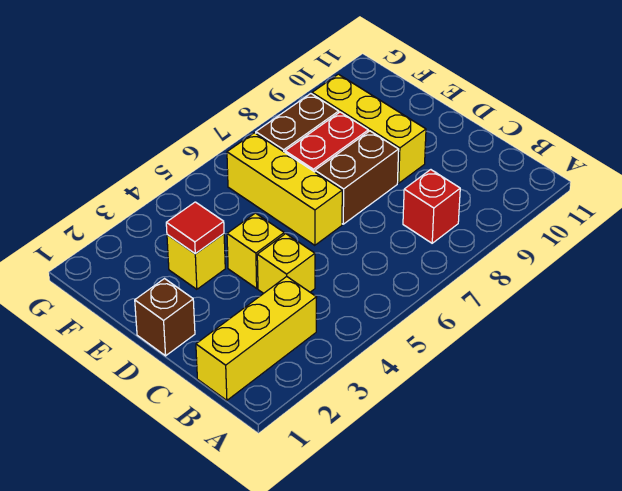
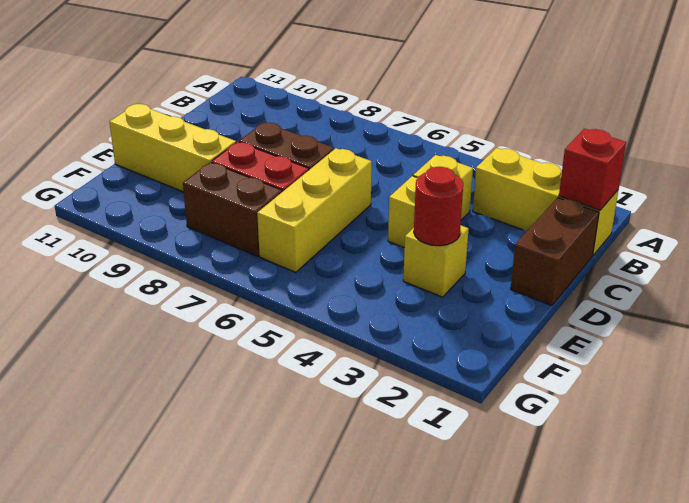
red 1x1 brick [403,170,460,243] -> red 1x1 brick moved to [559,129,626,210]
brown 1x1 brick [135,279,195,356] -> brown 1x2 brick [511,198,599,306]
yellow 1x3 brick [312,74,426,183] -> yellow 1x3 brick turned to [110,104,236,192]
red 1x1 tile [166,202,224,253] -> red 1x1 round brick [414,167,463,246]

